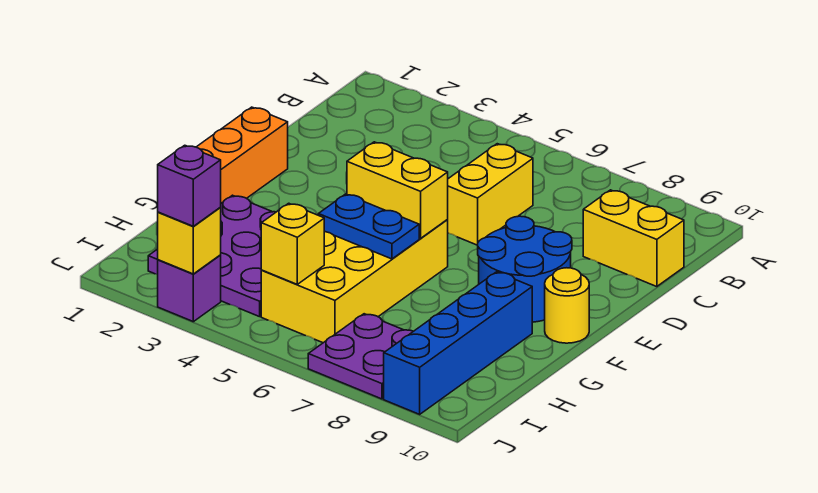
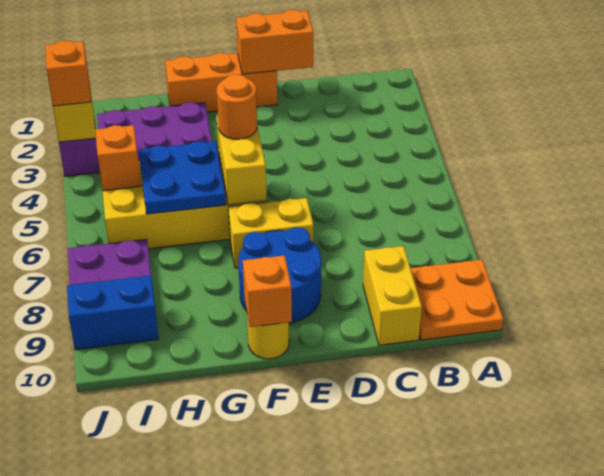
none -> orange 2x2 plate [411,260,503,340]
yellow 1x2 brick [447,144,533,245] -> yellow 1x2 brick moved to [228,198,313,268]
none -> orange 1x2 brick [236,10,313,74]
none -> orange 1x1 round brick [217,74,257,139]
none -> orange 1x1 brick [243,255,292,327]
blue 1x2 plate [318,194,419,259] -> blue 2x2 plate [139,141,226,214]
blue 1x4 brick [384,272,532,414] -> blue 1x2 brick [67,276,159,350]
yellow 1x1 brick [261,203,324,284] -> orange 1x1 brick [95,125,141,191]
purple 1x1 brick [158,145,221,226] -> orange 1x1 brick [45,41,91,106]

